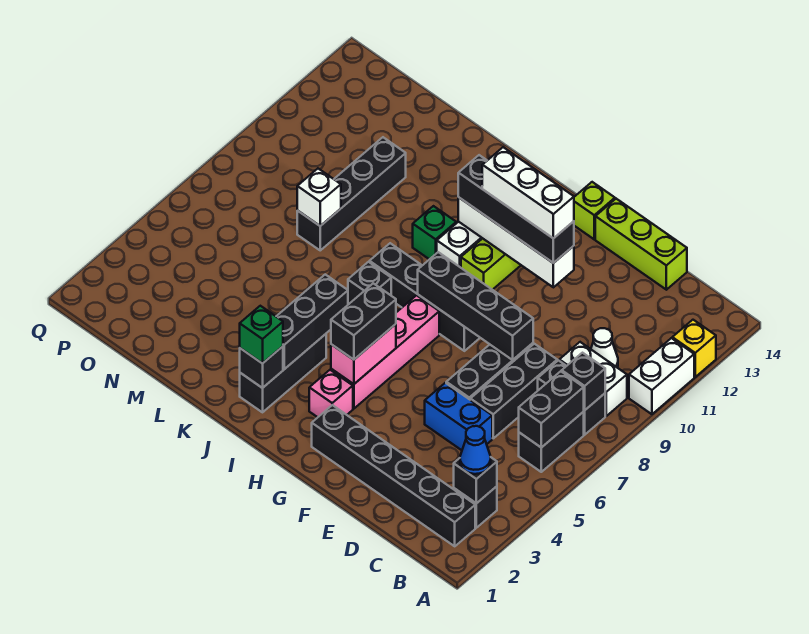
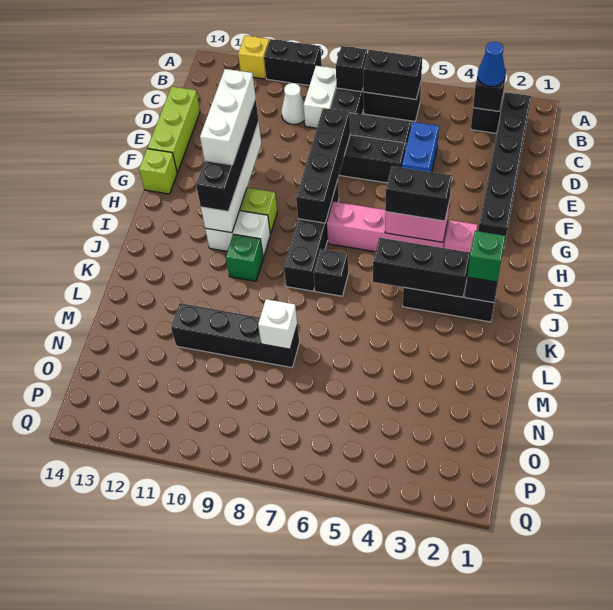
white 1x2 brick [629,338,694,414] -> black 1x2 brick [264,39,322,85]

